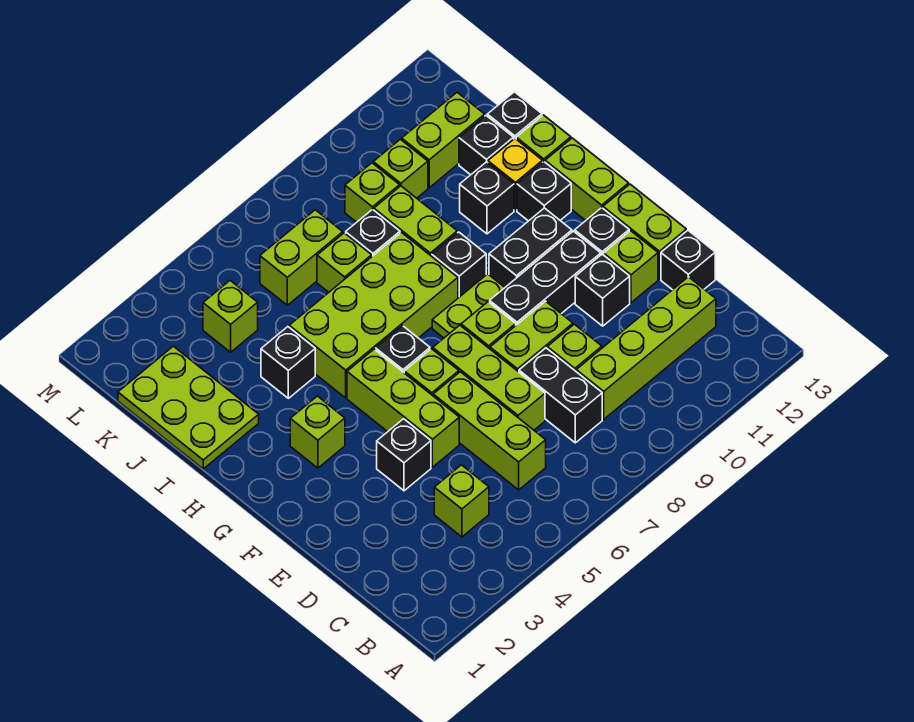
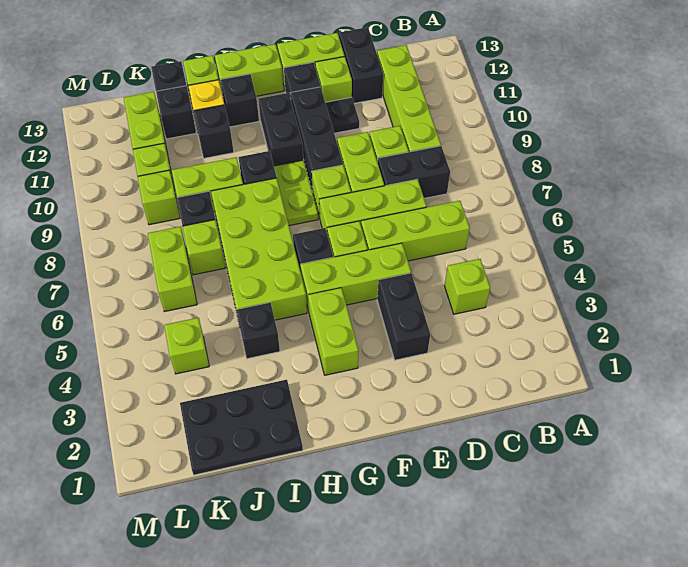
black 1x1 brick [661,230,715,290] -> black 1x2 brick [339,27,383,103]
black 1x1 brick [377,419,431,491] -> black 1x2 brick [377,273,430,360]
black 1x1 brick [575,254,630,326] -> black 1x1 plate [325,97,359,133]
lime 1x1 brick [290,396,345,468] -> lime 1x2 brick [308,288,358,375]
lime 2x3 plate [118,346,259,469] -> black 2x3 plate [180,380,303,475]

